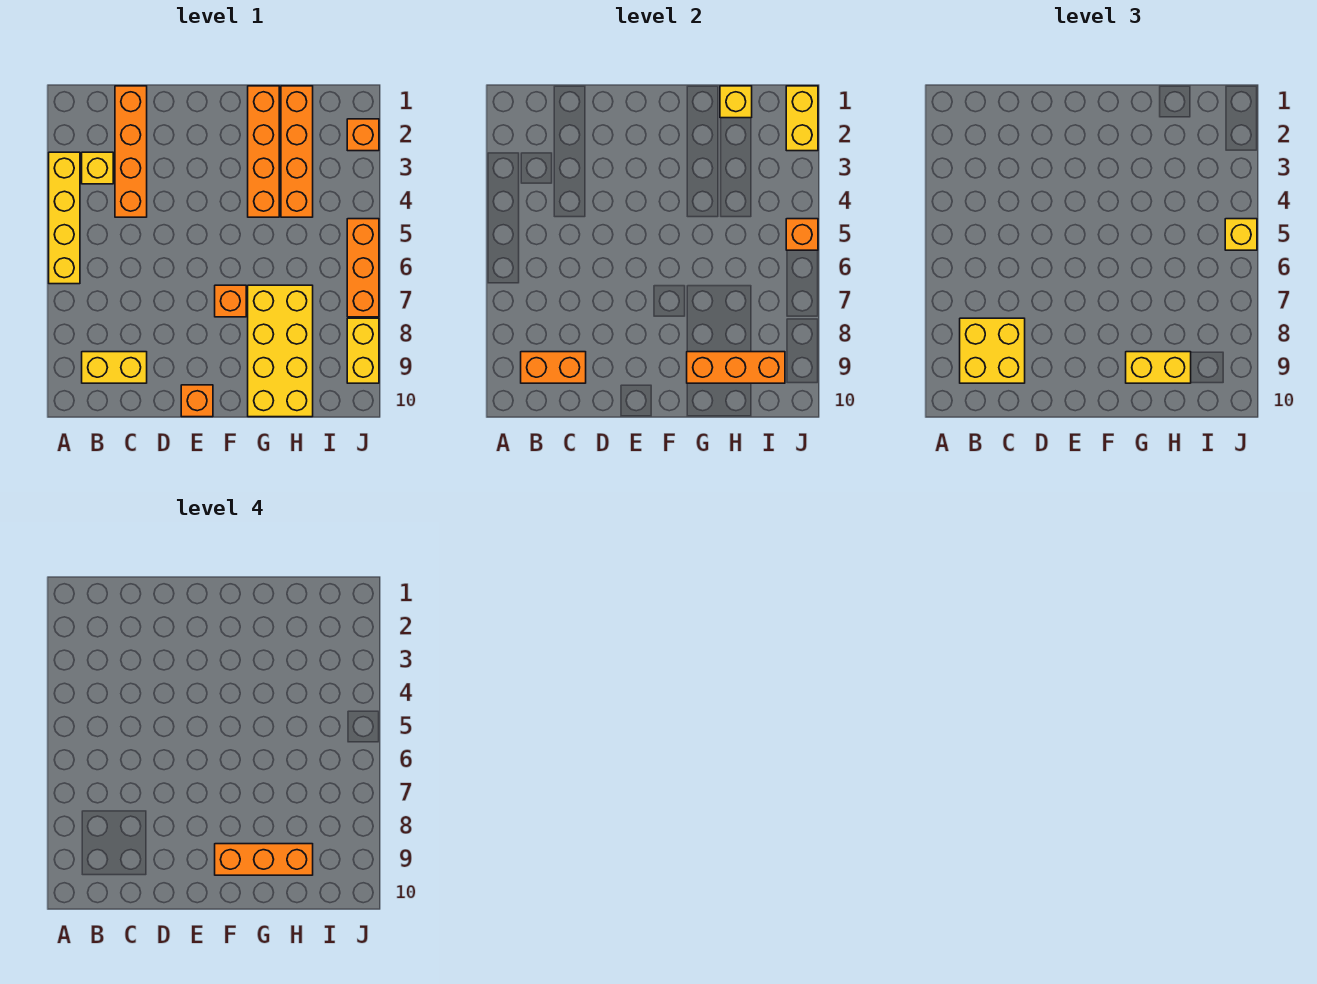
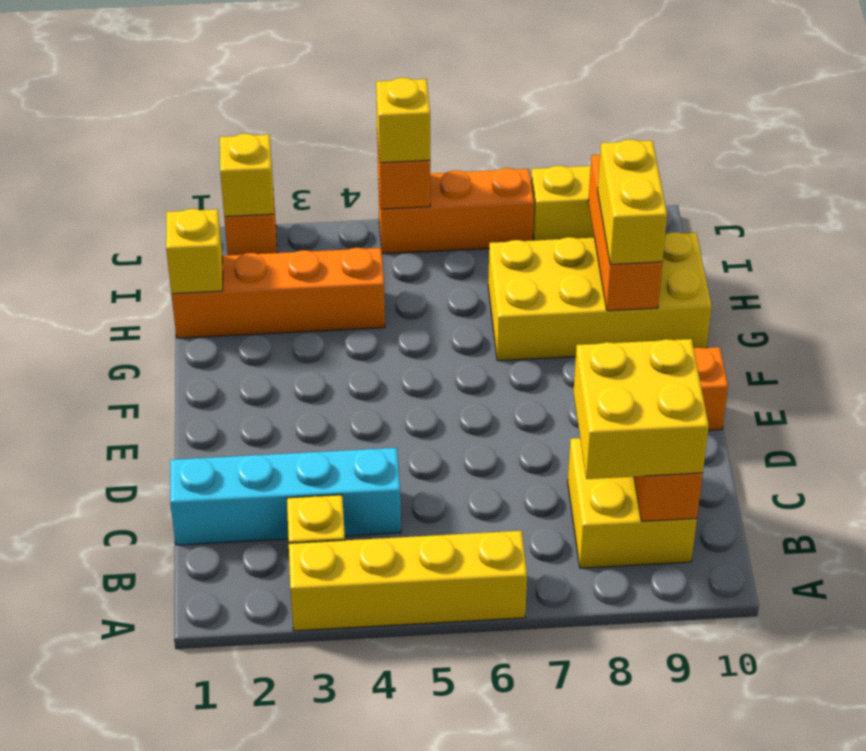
yellow 1x2 brick [82,352,147,383] -> yellow 2x2 brick [568,438,697,568]
orange 1x4 brick [115,86,147,217] -> cyan 1x4 brick [170,448,401,545]
orange 1x1 brick [215,285,246,317] -> none
orange 1x3 brick [215,844,313,875] -> none
orange 1x4 brick [248,86,279,217] -> none
yellow 1x2 brick [786,86,818,151] -> yellow 1x1 brick [220,134,274,217]

